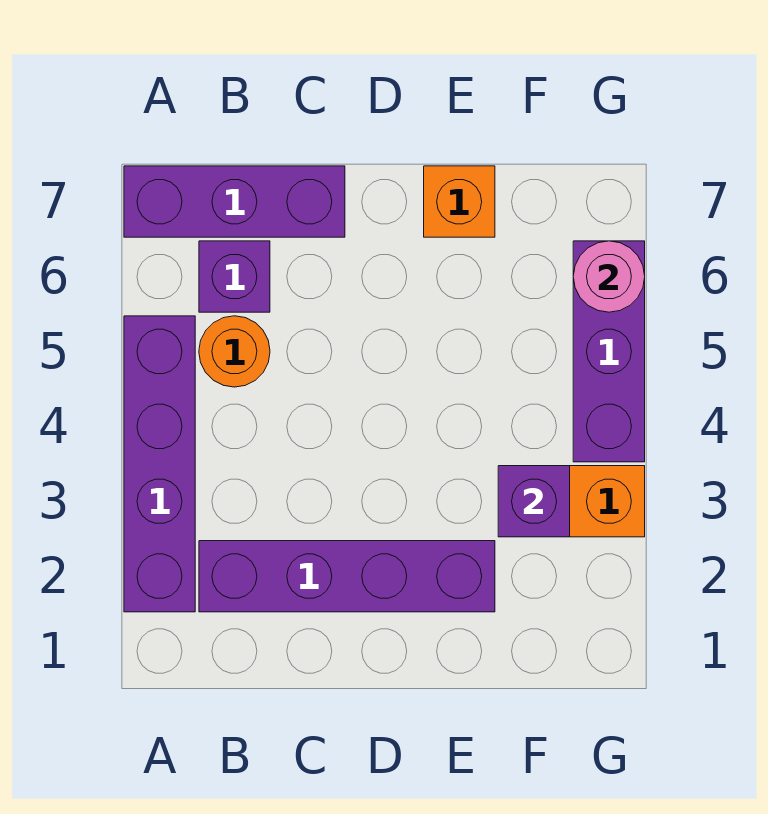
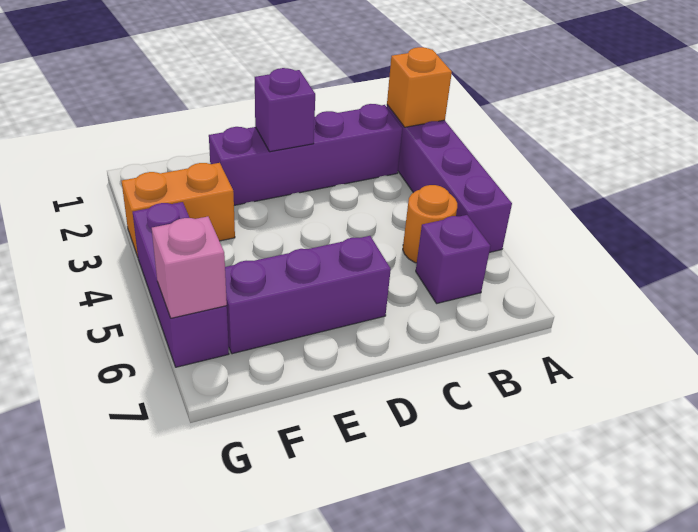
purple 1x3 brick [124,166,345,237] -> purple 1x3 brick moved to [225,236,391,354]
orange 1x1 brick [424,166,495,237] -> orange 1x1 brick moved to [387,47,452,127]
purple 1x1 brick [498,466,570,537] -> purple 1x1 brick moved to [255,68,315,152]
pink 1x1 round brick [573,241,645,312] -> pink 1x1 brick [152,217,227,318]

